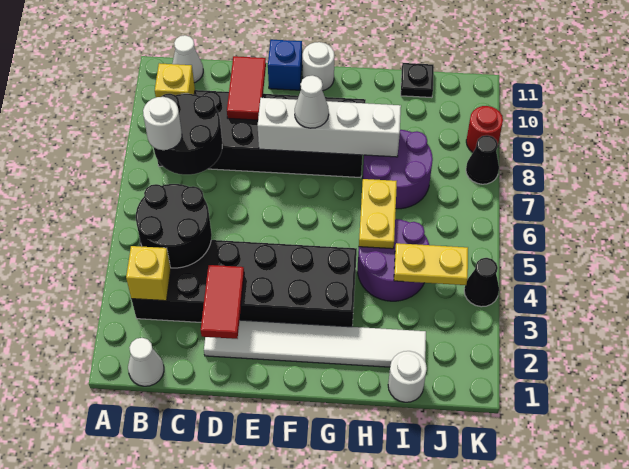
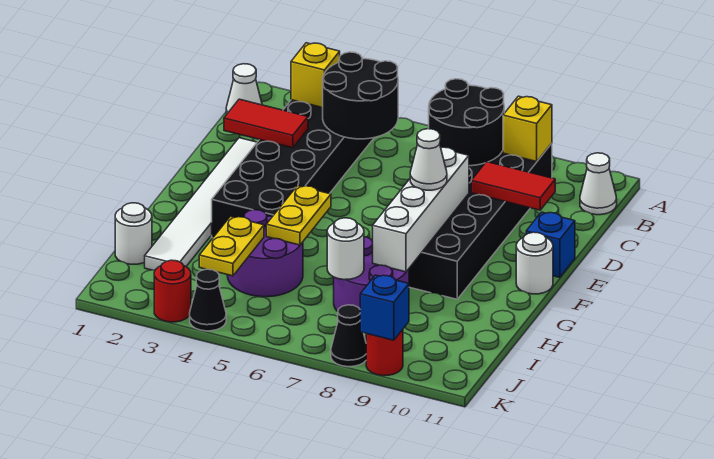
white 1x1 round brick [143,97,182,150] -> white 1x1 round brick moved to [327,218,364,280]
yellow 1x2 plate [359,179,397,249] -> yellow 1x2 plate turned to [266,186,331,245]
black 1x1 plate [401,63,434,98] -> none
none -> red 1x1 round brick [154,260,191,322]
none -> blue 1x1 brick [360,275,409,340]

